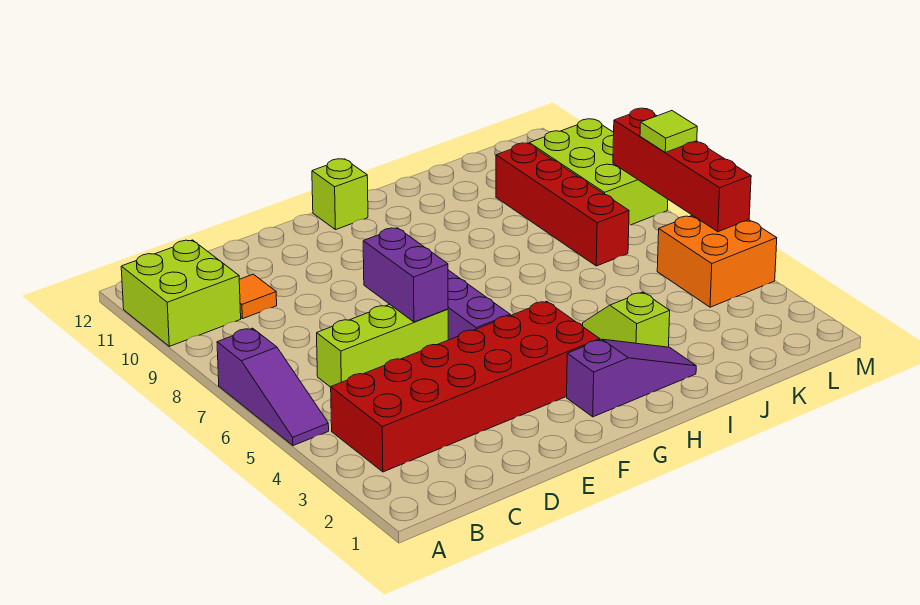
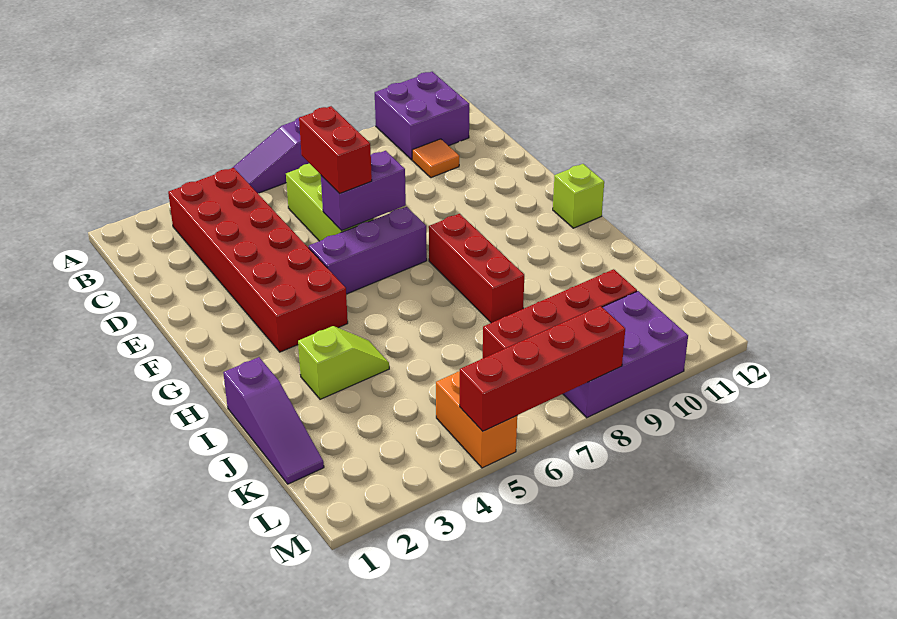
lime 2x2 brick [121,240,241,346] -> purple 2x2 brick [375,72,469,160]
none -> red 1x2 brick [299,106,372,194]
purple 1x3 slope [567,339,696,417] -> purple 1x3 slope moved to [223,357,324,484]
none -> red 1x3 brick [429,214,524,323]
orange 2x2 brick [657,215,777,307] -> orange 1x2 brick [436,371,517,468]
lime 2x3 brick [529,119,668,225] -> purple 2x3 brick [563,291,688,418]
lime 1x1 tile [640,111,697,152] -> none

